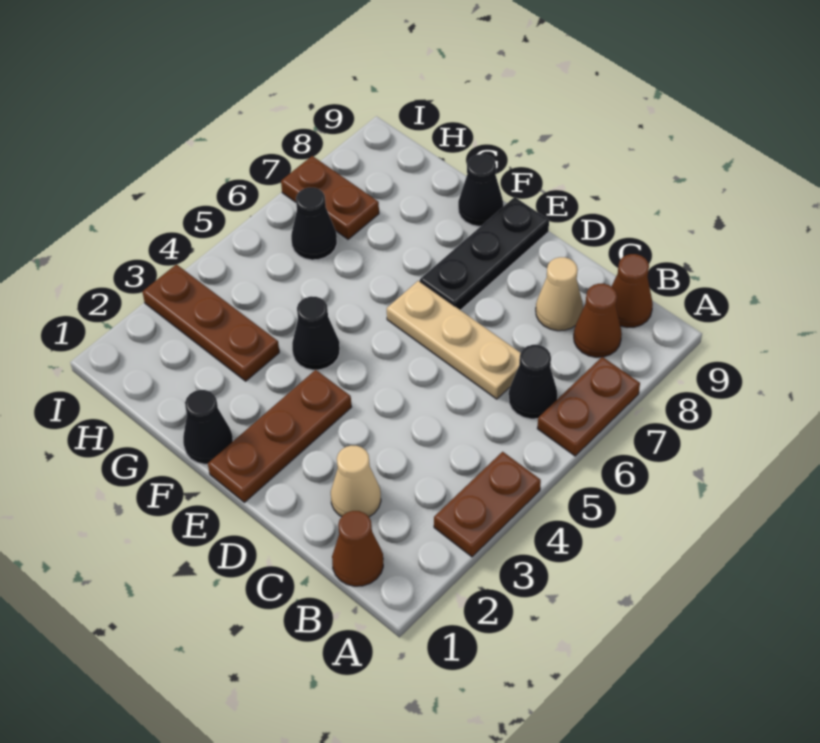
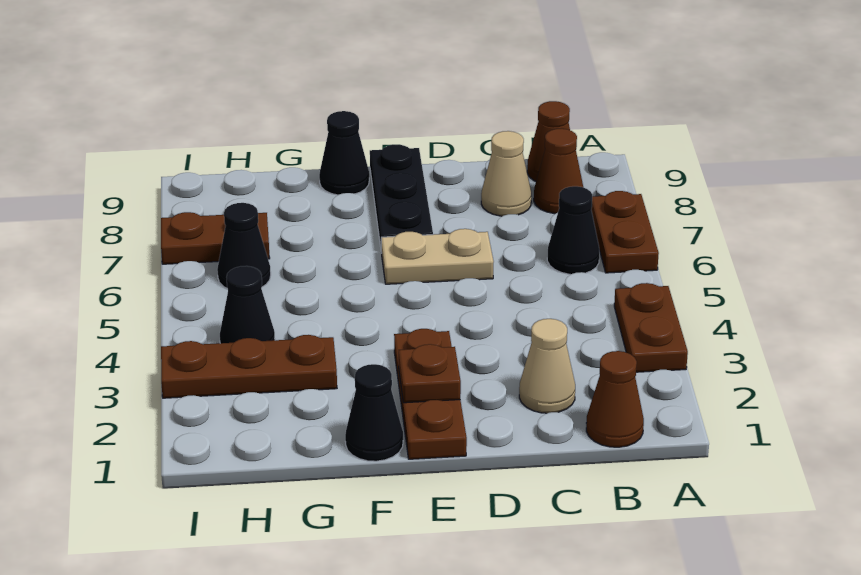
tan 1x3 plate [387,281,520,399] -> tan 1x2 plate [381,229,494,284]
none -> brown 1x1 plate [399,344,461,403]
black 1x1 cone [292,296,340,370] -> black 1x1 cone moved to [220,266,275,343]

